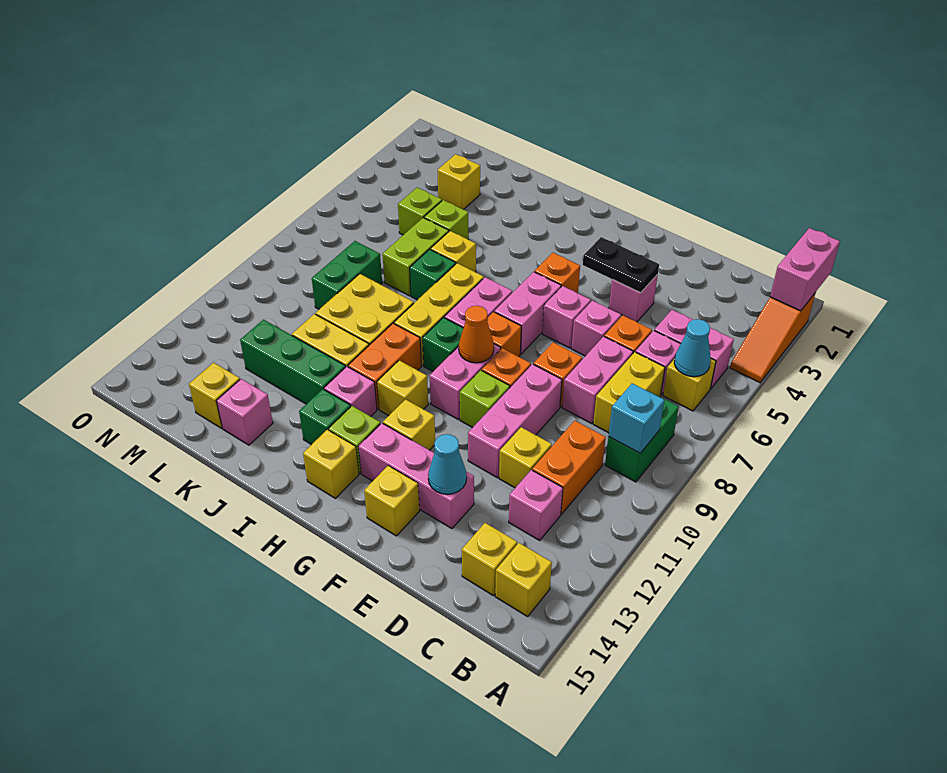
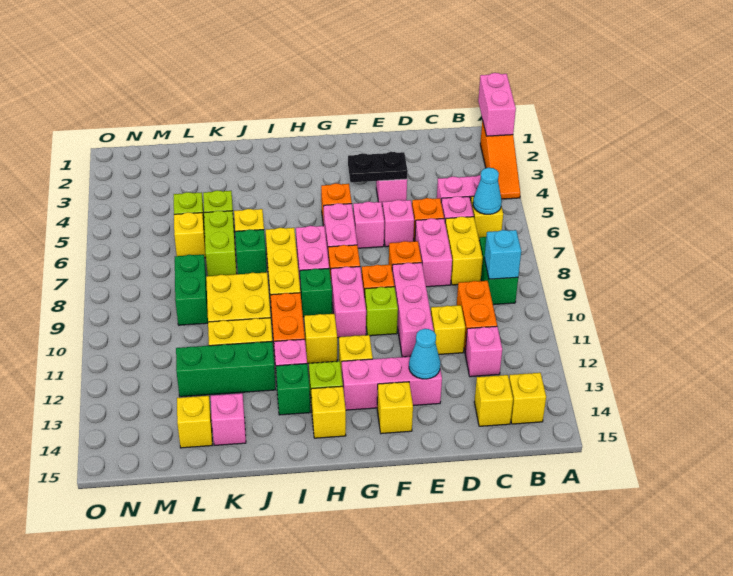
orange 1x1 cone [459,306,494,363] -> none
yellow 1x1 brick [438,154,480,210] -> yellow 1x1 brick moved to [174,212,206,258]

